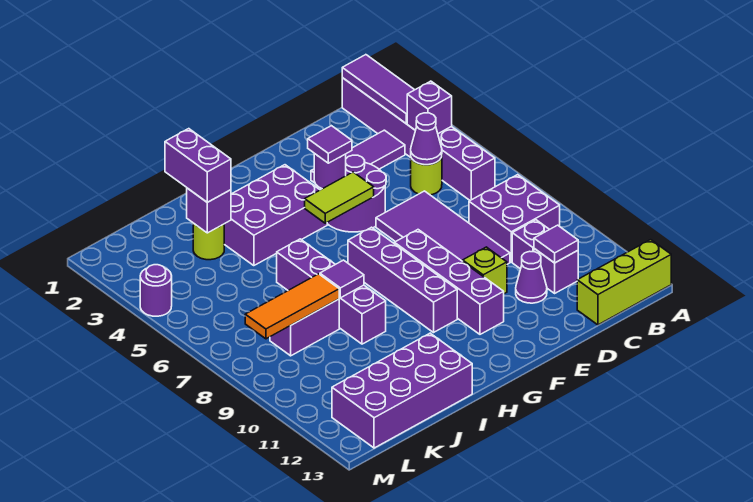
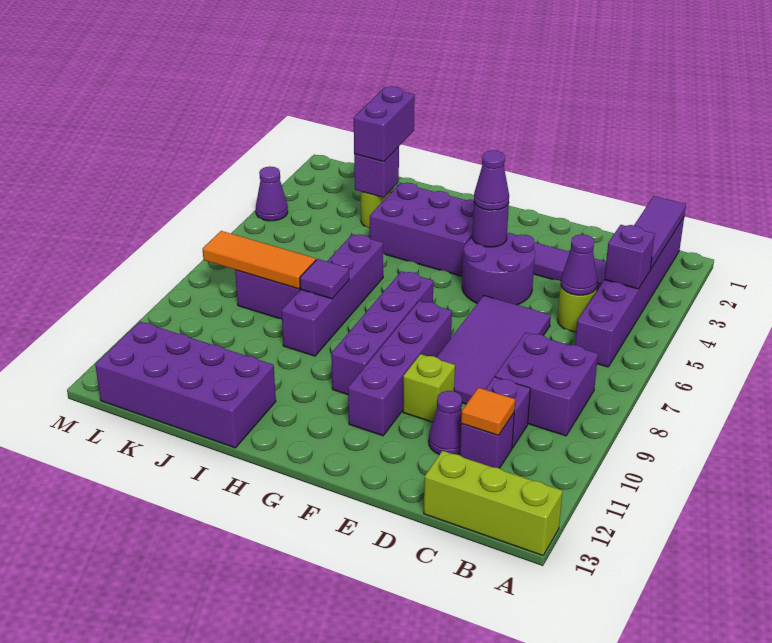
purple 1x1 tile [534,225,578,263] -> orange 1x1 tile [461,388,515,435]
purple 1x1 tile [308,126,352,163] -> purple 1x1 cone [474,150,509,210]
lime 1x2 tile [305,172,374,223] -> none
purple 1x1 round brick [140,265,172,316] -> purple 1x1 cone [256,167,288,221]

